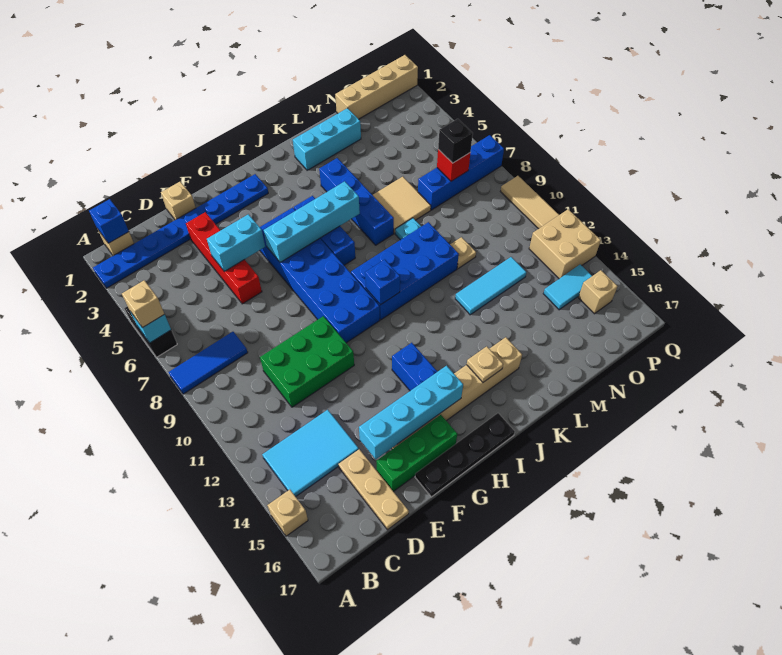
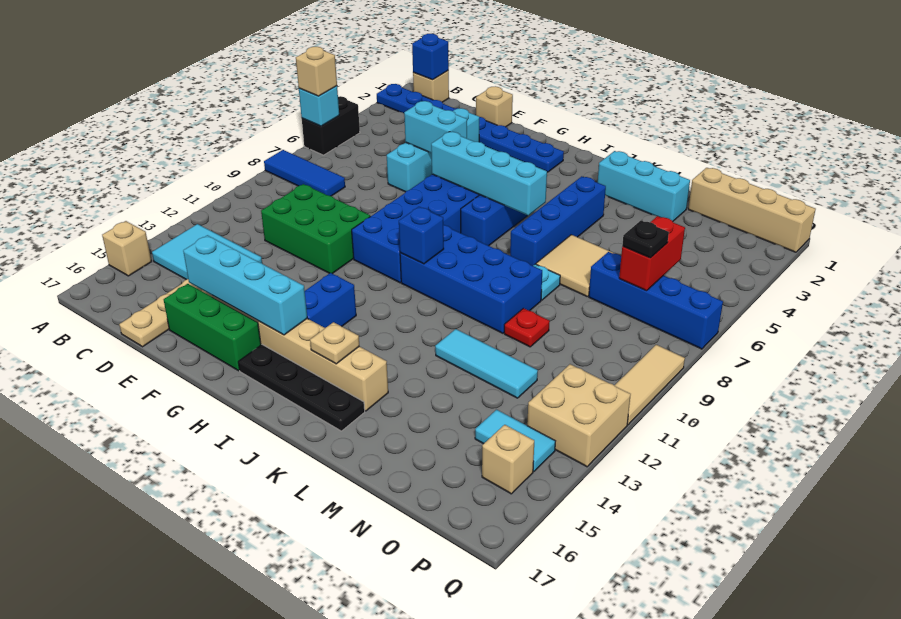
red 1x4 brick [186,212,262,304] -> cyan 1x4 brick [387,108,479,192]
black 1x4 plate [415,413,515,497] -> black 1x4 plate moved to [238,345,365,431]
tan 1x1 plate [450,237,476,269] -> red 1x1 plate [504,308,550,347]
red 1x1 brick [437,149,470,181] -> red 1x2 brick [619,216,685,291]
black 1x1 brick [438,119,473,163] -> black 1x1 plate [622,221,669,258]

